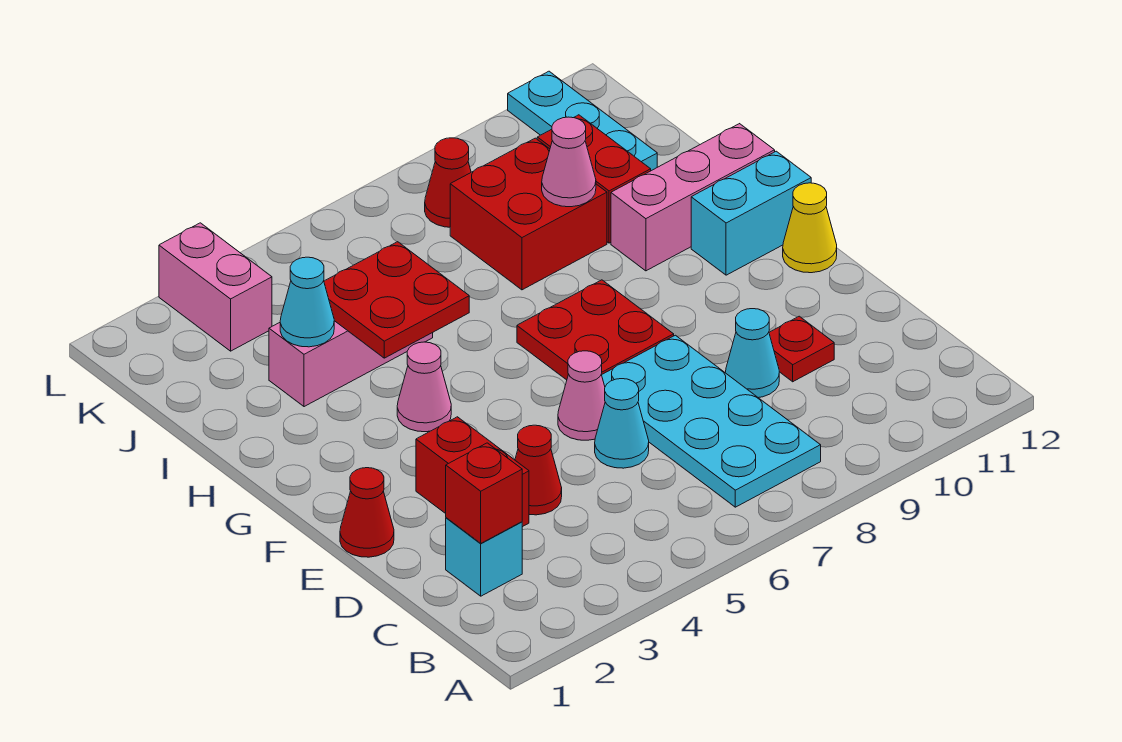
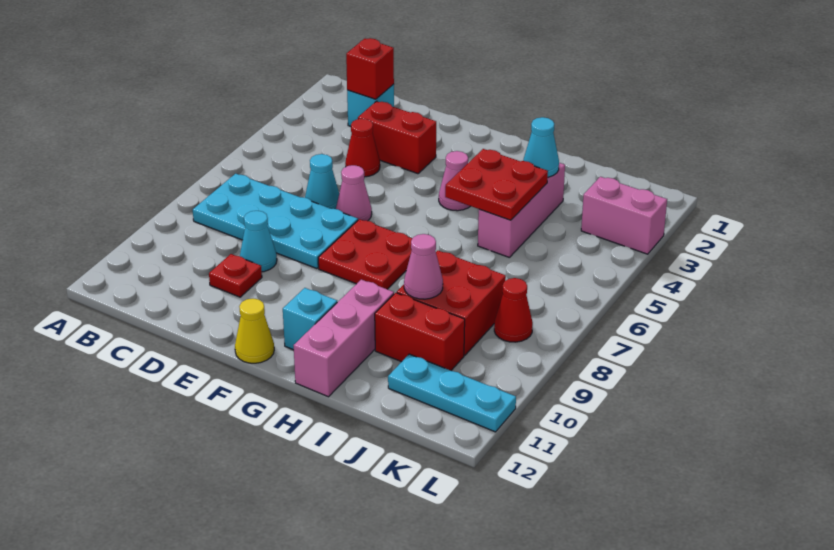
red 1x1 cone [340,468,394,557] -> none
cyan 1x2 brick [691,151,811,275] -> cyan 1x1 brick [283,288,337,350]

